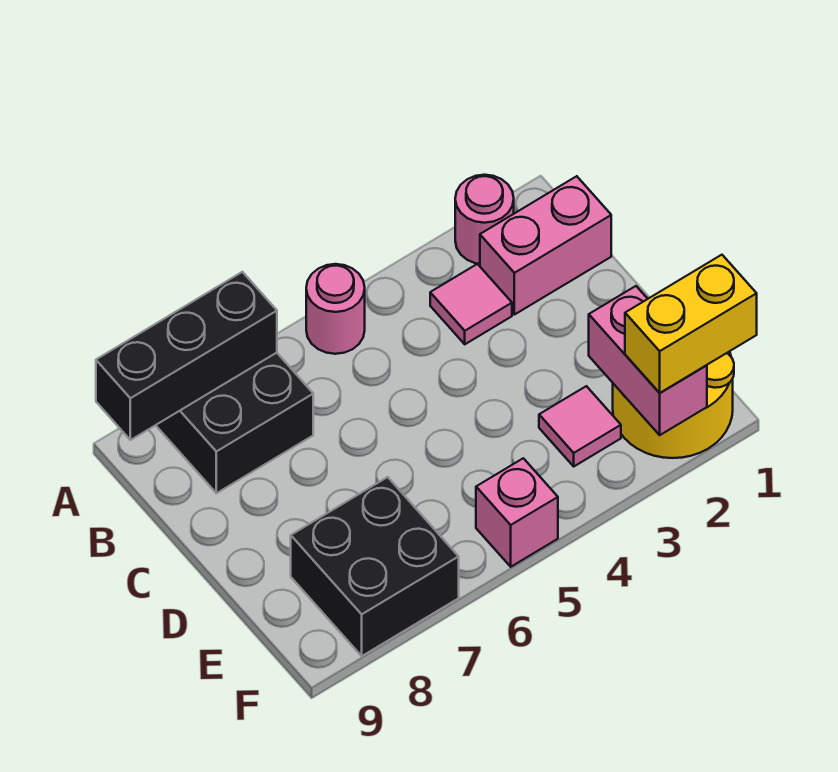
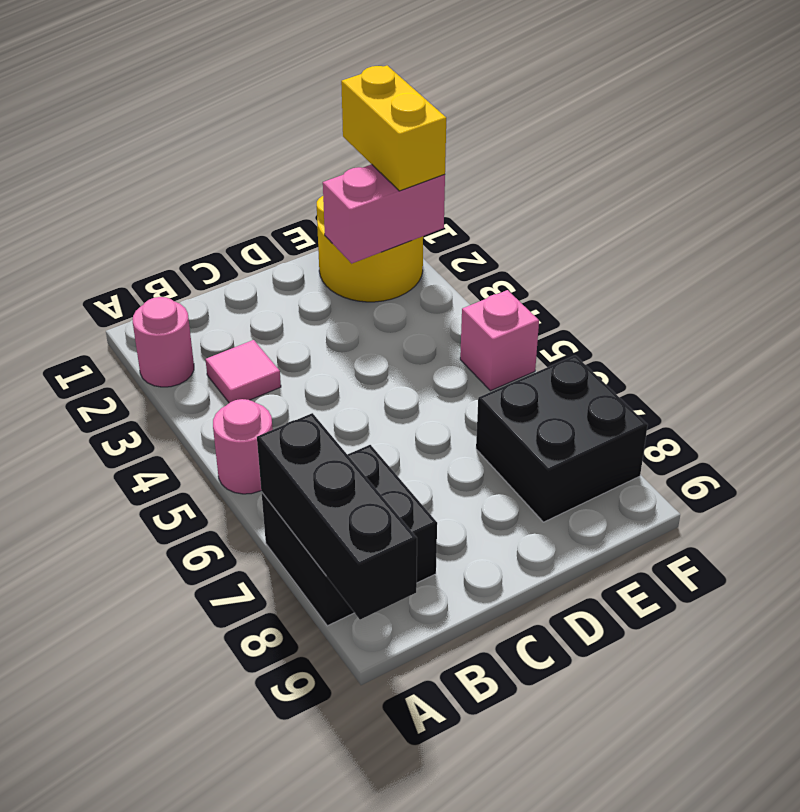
pink 1x2 brick [480,176,611,315] -> none
pink 1x1 tile [539,386,621,466] -> none

